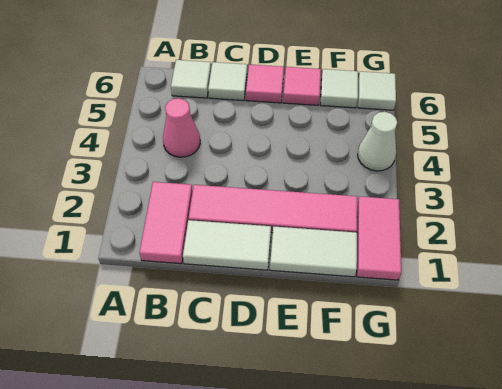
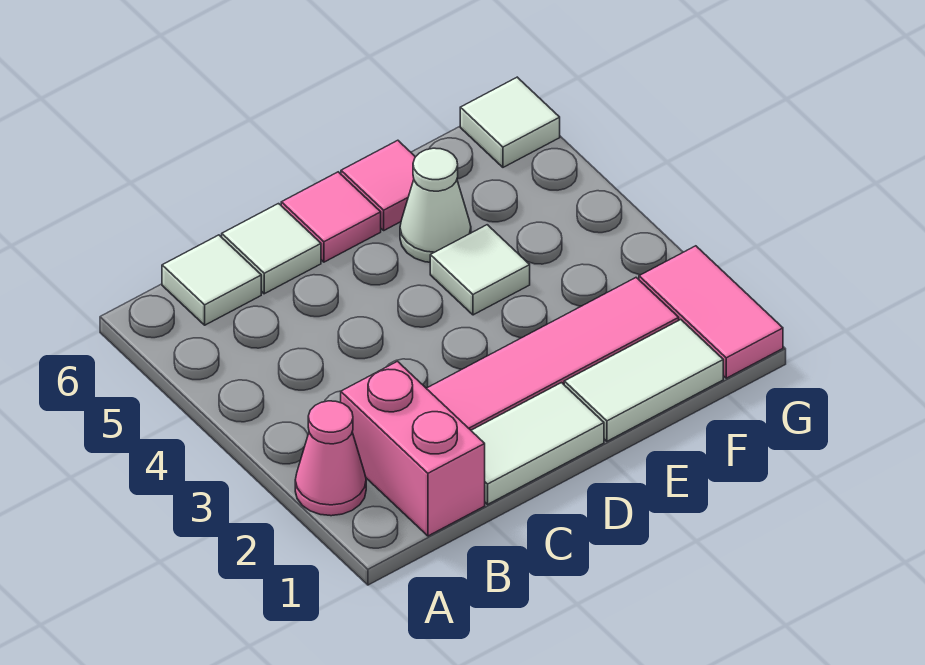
pink 1x2 tile [139,182,193,264] -> pink 1x2 brick [341,361,485,536]
pink 1x1 cone [163,98,200,157] -> pink 1x1 cone moved to [295,401,366,516]
white 1x1 tile [320,69,358,108] -> white 1x1 tile moved to [430,225,530,315]
white 1x1 cone [358,112,397,171] -> white 1x1 cone moved to [400,148,471,262]

